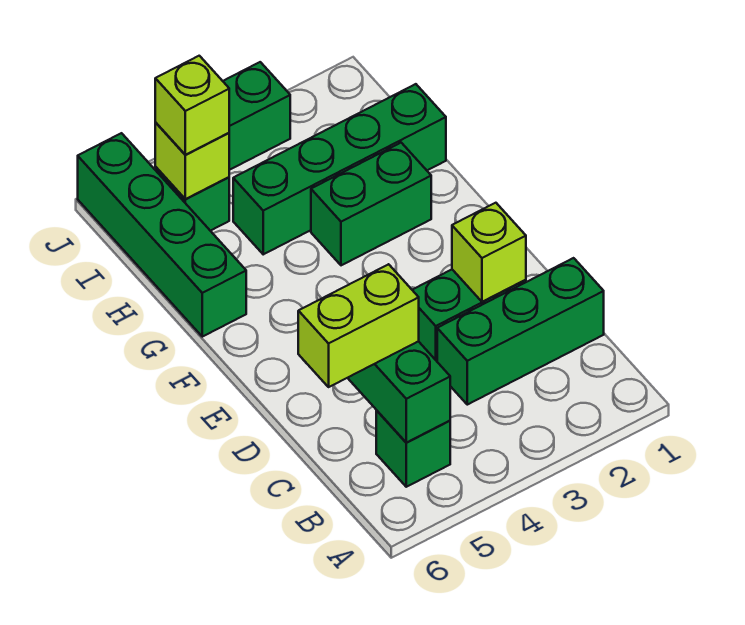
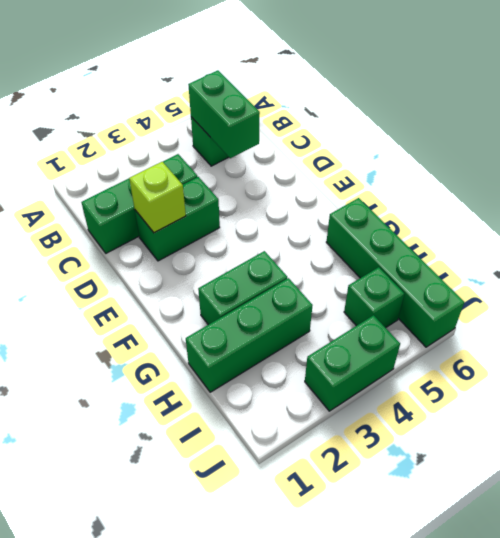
lime 1x2 brick [298,264,419,387] -> none
green 1x4 brick [233,84,446,254] -> green 1x3 brick [186,278,313,392]
lime 1x1 brick [155,123,229,199] -> none
lime 1x1 brick [155,56,229,155] -> none

